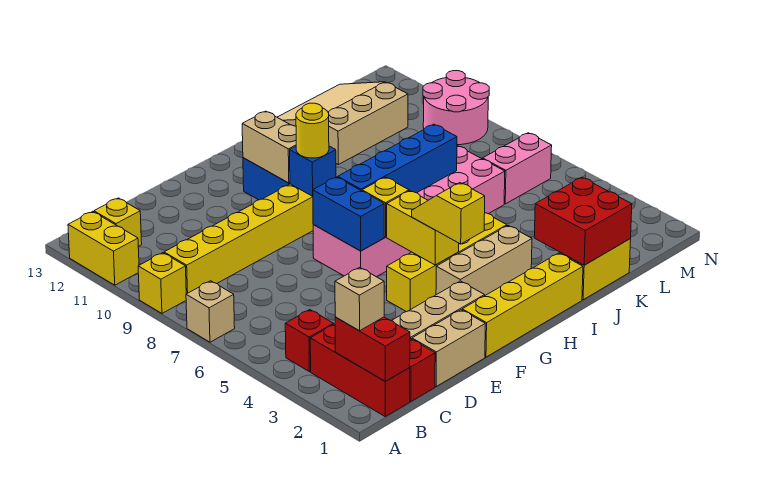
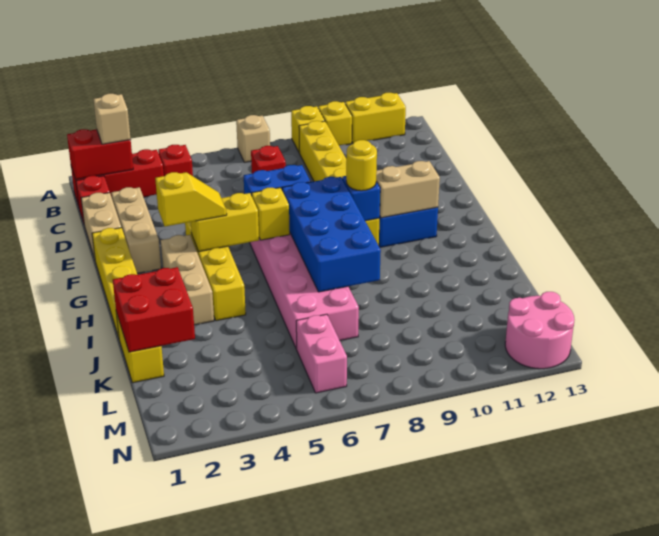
yellow 1x1 brick [94,198,142,246] -> yellow 1x1 brick moved to [318,101,352,145]
none -> red 1x1 brick [251,146,286,174]
blue 1x4 brick [338,124,457,193] -> blue 2x4 brick [282,177,381,292]
tan 3x3 slope [277,82,408,164] -> none
pink 2x2 round brick [423,71,489,145] -> pink 2x2 round brick moved to [505,292,574,369]

